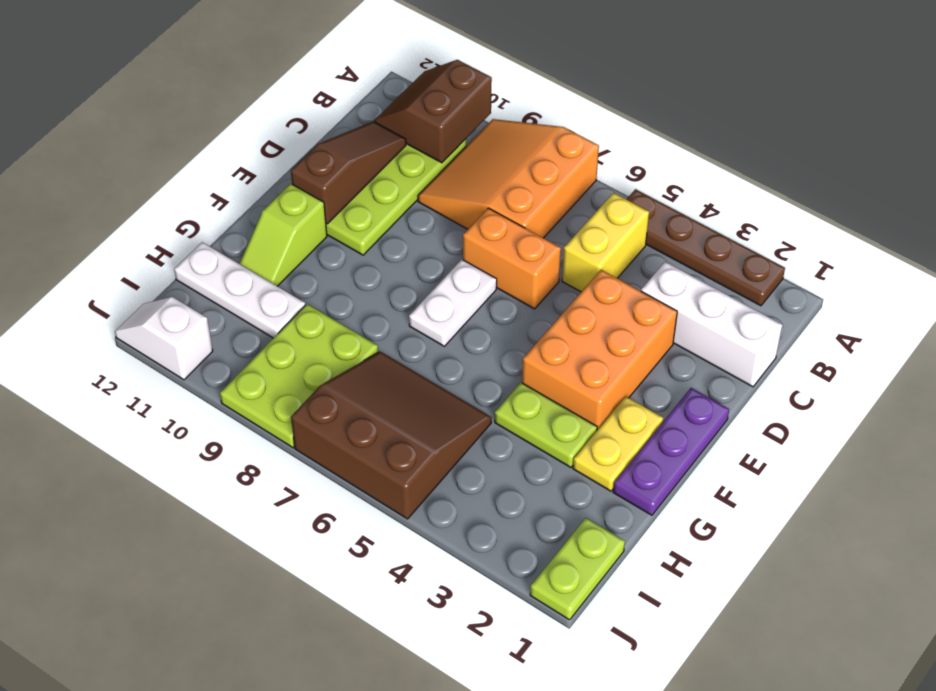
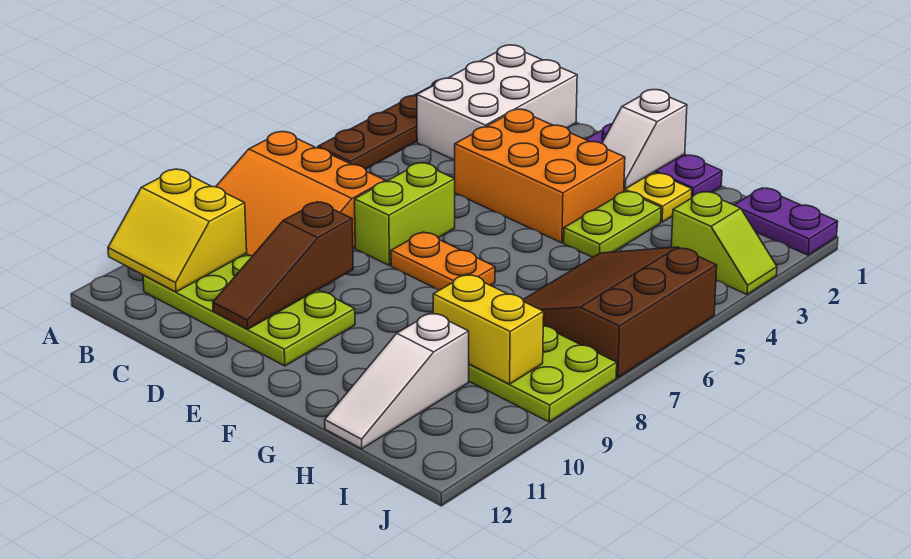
brown 2x2 slope [374,60,492,163] -> yellow 2x2 slope [108,169,247,292]
yellow 1x2 brick [562,193,649,292] -> yellow 1x2 brick moved to [433,274,544,384]
white 1x3 brick [641,262,782,387] -> white 2x3 brick [417,45,577,160]
brown 1x3 slope [291,122,406,224] -> brown 1x3 slope turned to [213,202,353,329]
orange 1x2 brick [463,208,561,309] -> lime 1x2 brick [354,163,455,266]
white 1x2 plate [409,259,497,346] -> orange 1x2 plate [391,232,495,290]
lime 1x2 slope [240,184,327,286] -> lime 1x2 slope moved to [671,192,777,294]
white 1x3 plate [174,242,305,338] -> white 1x3 slope [325,313,469,449]
lime 1x2 plate [530,518,625,620] -> purple 1x2 plate [735,188,838,255]
white 1x2 slope [115,297,213,380] -> white 1x2 slope moved to [602,90,687,189]

